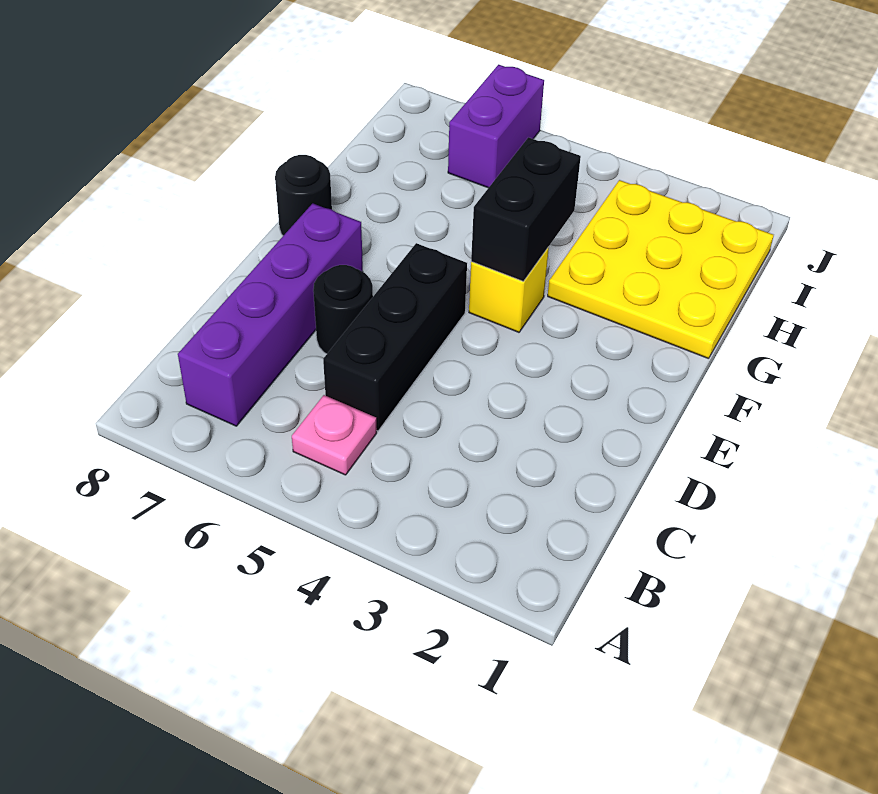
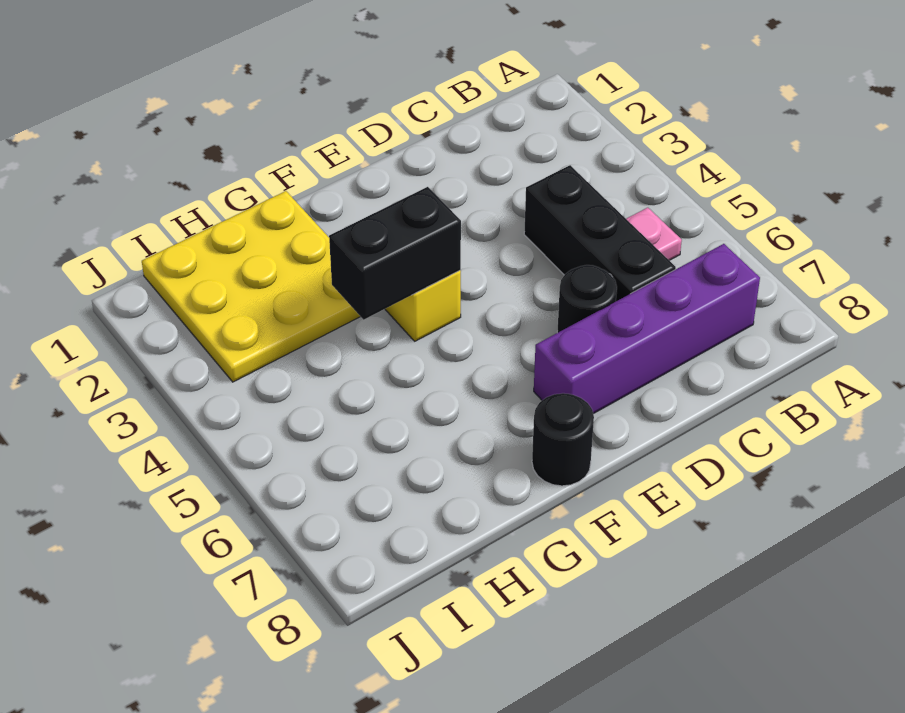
black 1x3 brick [323,243,467,431] -> black 1x3 brick turned to [524,165,676,301]
purple 1x2 brick [448,65,544,188] -> none

